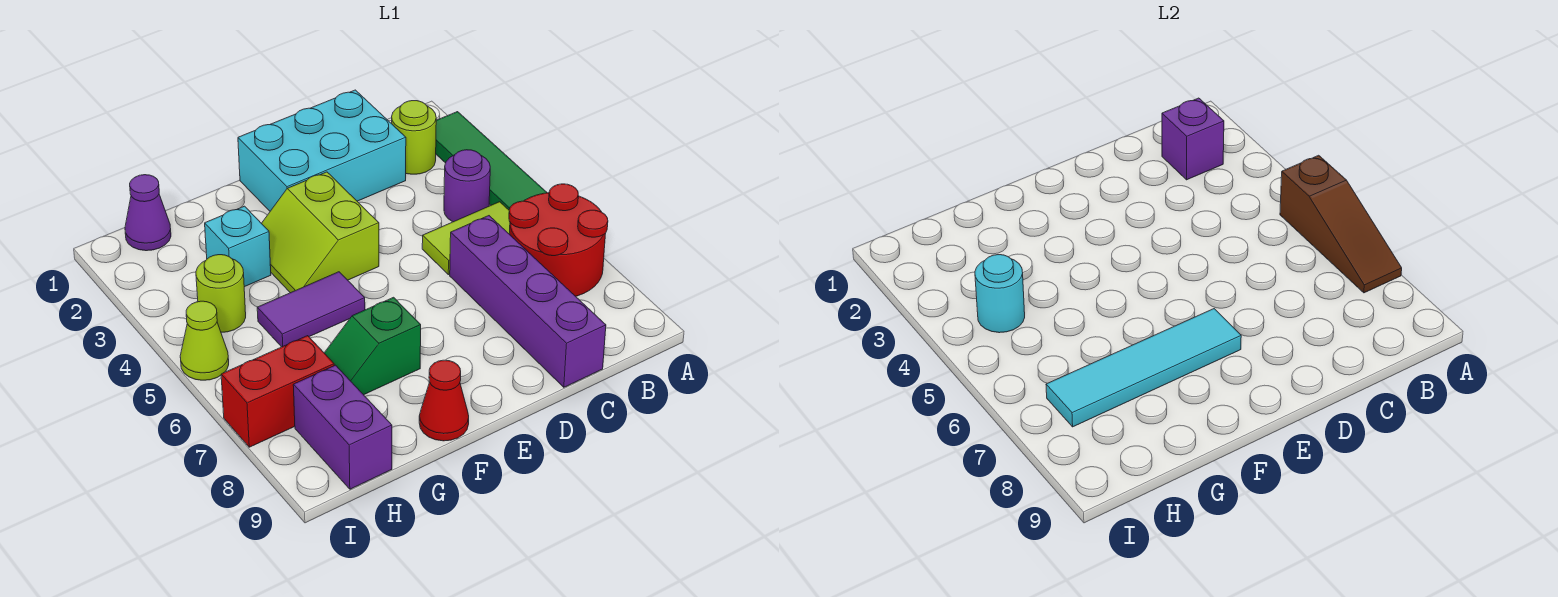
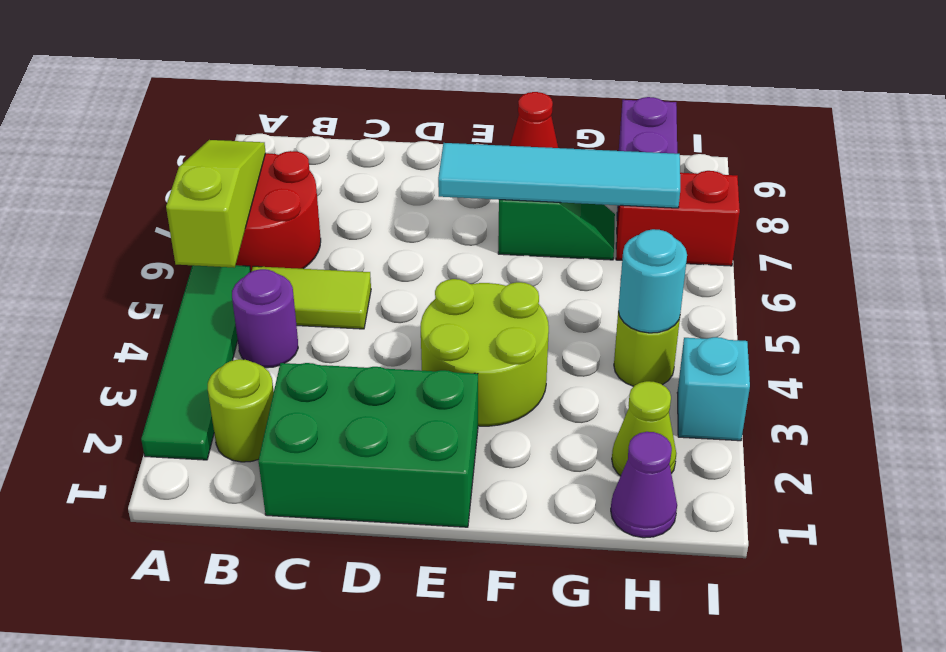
brown 1x3 slope [1280,155,1402,293] -> lime 1x3 slope [166,140,266,268]
purple 1x1 brick [1162,98,1224,180] -> none
cyan 2x3 brick [238,90,406,211] -> green 2x3 brick [258,363,478,527]
purple 1x4 brick [450,216,606,387] -> none
lime 2x2 slope [261,172,379,293] -> lime 2x2 round brick [421,279,549,426]
purple 1x2 tile [257,272,365,347] -> none
cyan 1x1 brick [205,206,271,287] -> cyan 1x1 brick moved to [677,337,750,441]
lime 1x1 cone [180,301,229,380] -> lime 1x1 cone moved to [612,381,676,476]

